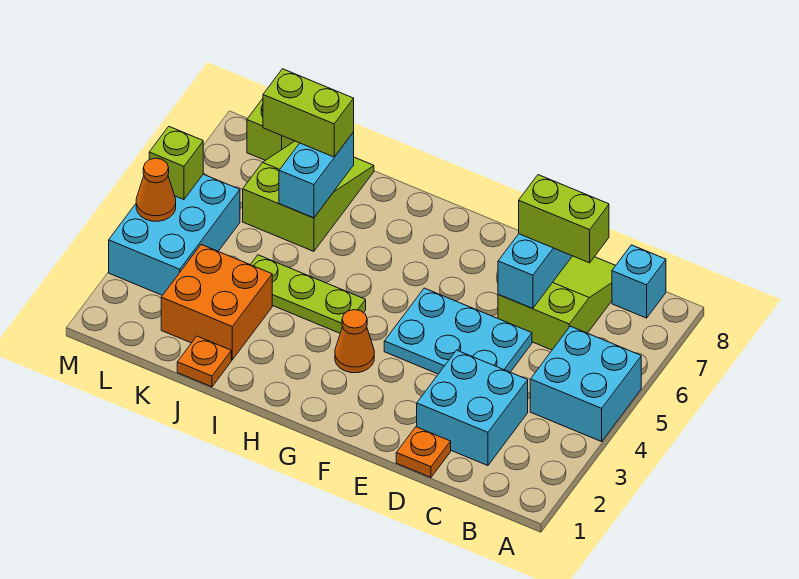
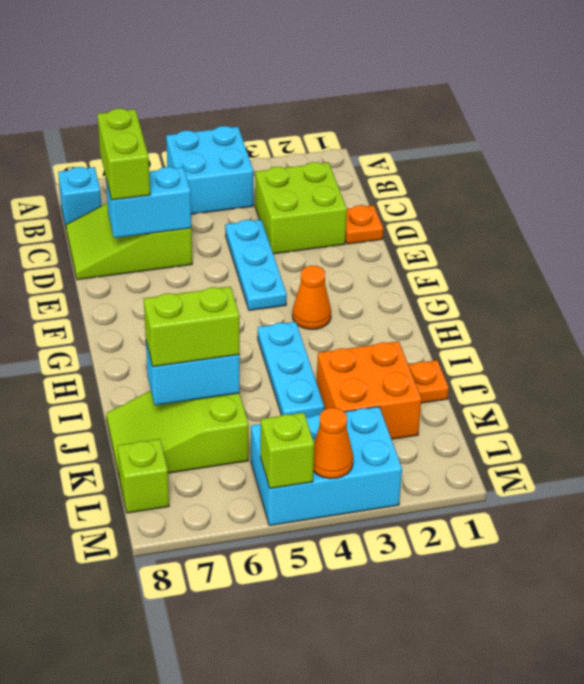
cyan 2x2 brick [417,350,528,466] -> lime 2x2 brick [255,162,347,254]
cyan 2x3 plate [384,288,532,374] -> cyan 1x3 plate [225,220,287,310]
lime 1x3 plate [250,255,366,333] -> cyan 1x3 plate [258,322,324,417]
lime 1x2 brick [263,69,354,157] -> lime 1x2 brick turned to [144,287,240,367]

